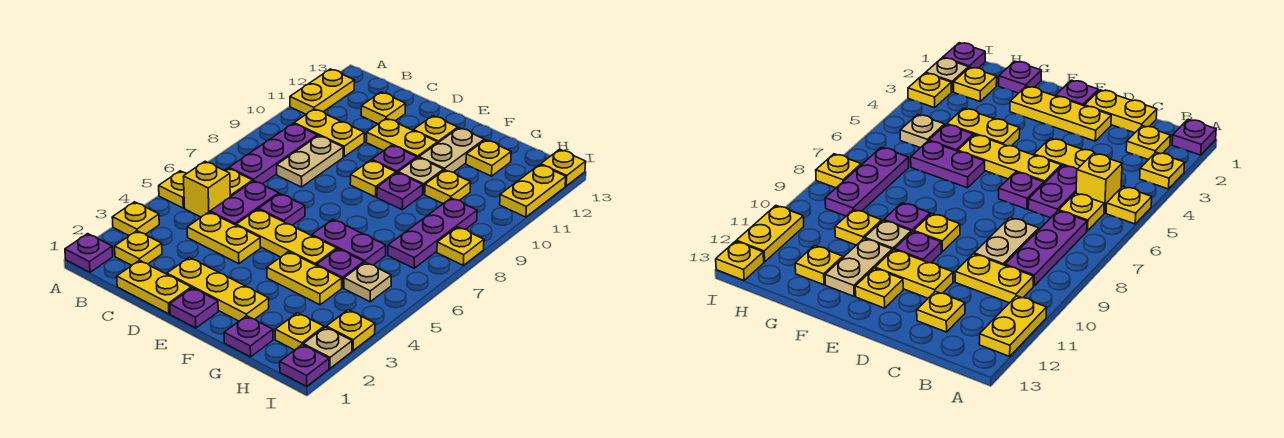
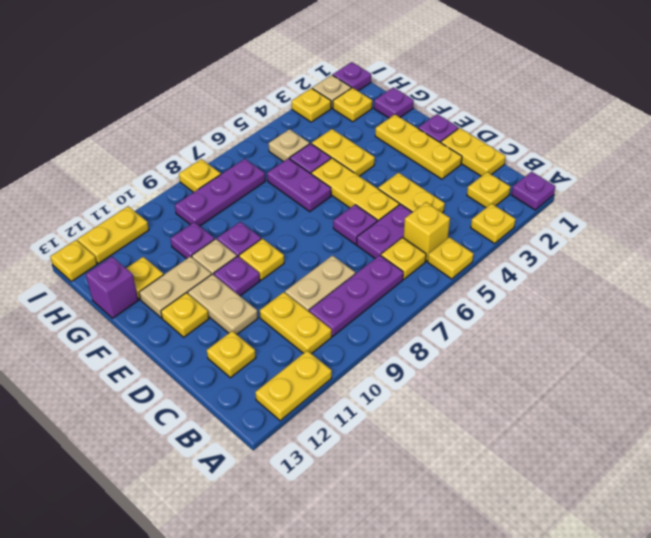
yellow 1x2 plate [366,118,437,158] -> tan 1x2 plate [188,274,258,334]
yellow 1x1 plate [425,170,471,204] -> purple 1x1 plate [170,222,215,259]
none -> purple 1x1 brick [86,257,138,318]

